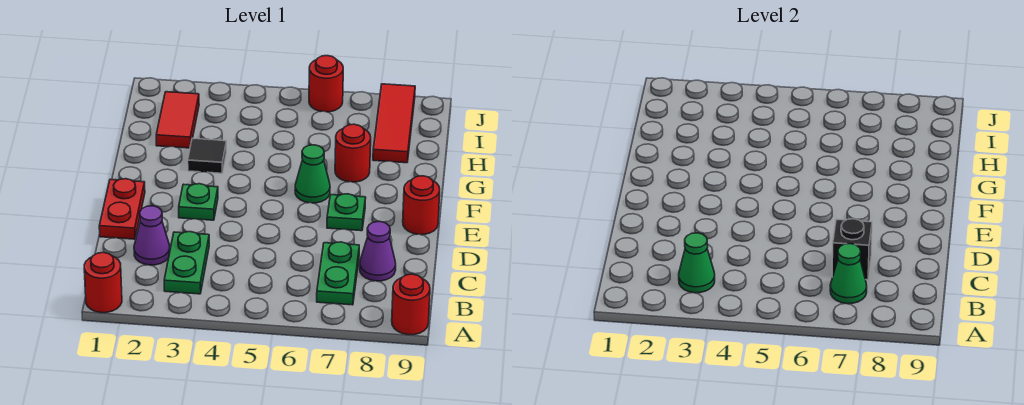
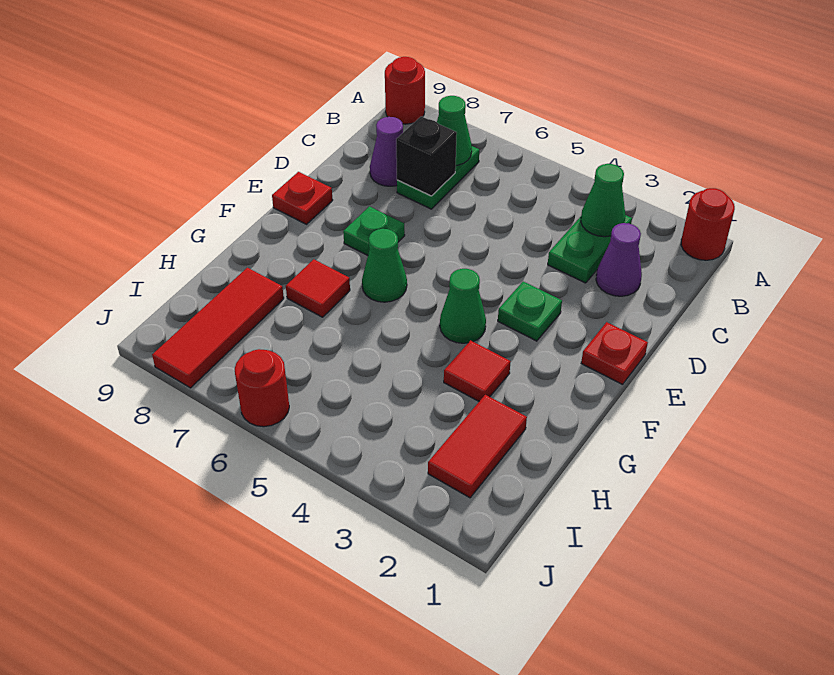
red 1x2 plate [99,179,145,239] -> red 1x1 plate [581,322,648,384]
red 1x1 round brick [403,176,440,235] -> red 1x1 plate [272,172,333,224]
none -> green 1x1 cone [440,269,486,343]
black 1x1 tile [188,138,226,173] -> red 1x1 tile [444,340,511,401]
red 1x1 round brick [335,124,371,182] -> red 1x1 tile [286,259,350,317]

